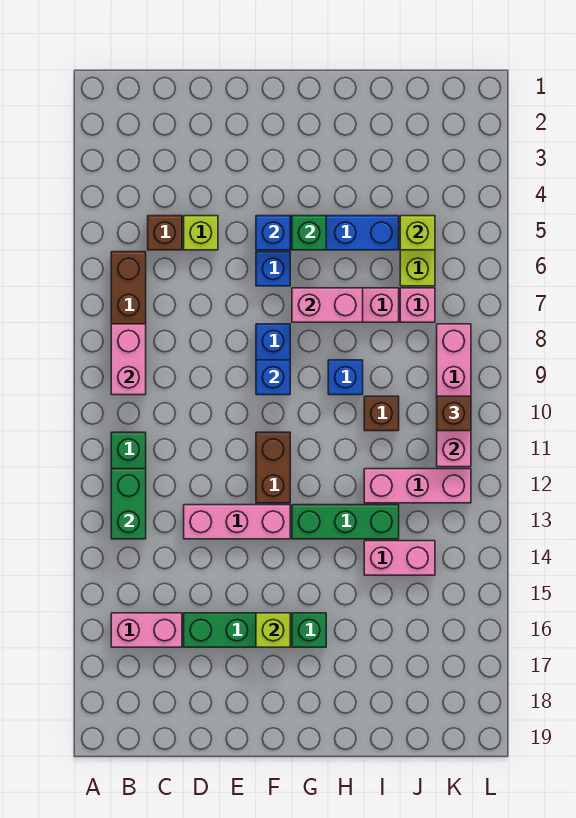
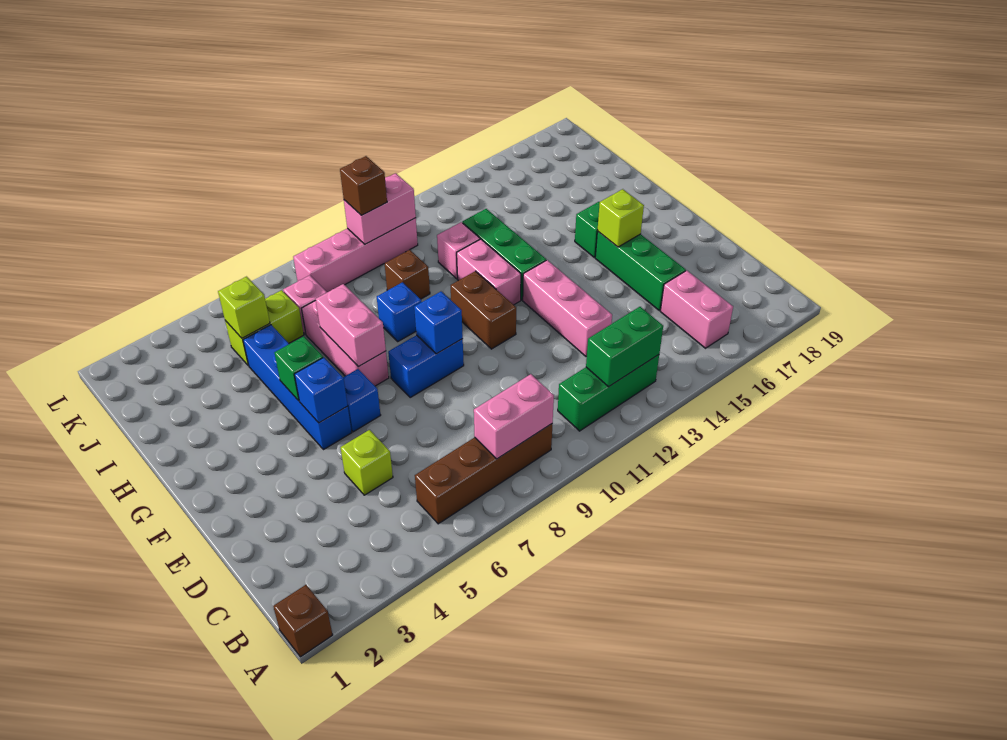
brown 1x1 brick [148,216,182,250] -> brown 1x1 brick moved to [273,585,332,657]
brown 1x2 brick [256,432,290,503] -> brown 1x2 brick turned to [450,271,516,349]
pink 1x3 brick [364,469,471,503] -> pink 1x1 brick [437,222,480,279]
pink 1x2 brick [364,541,435,575] -> pink 1x2 brick moved to [457,239,521,305]

